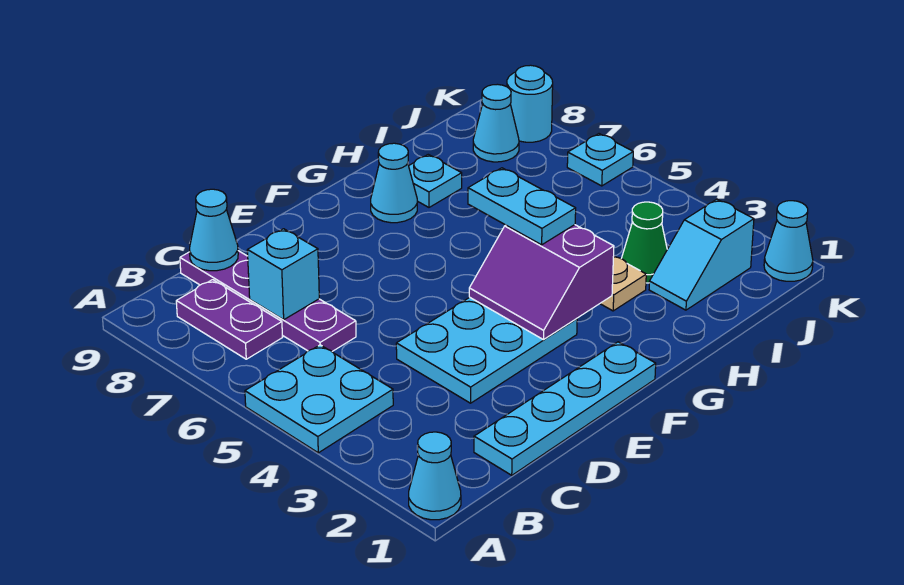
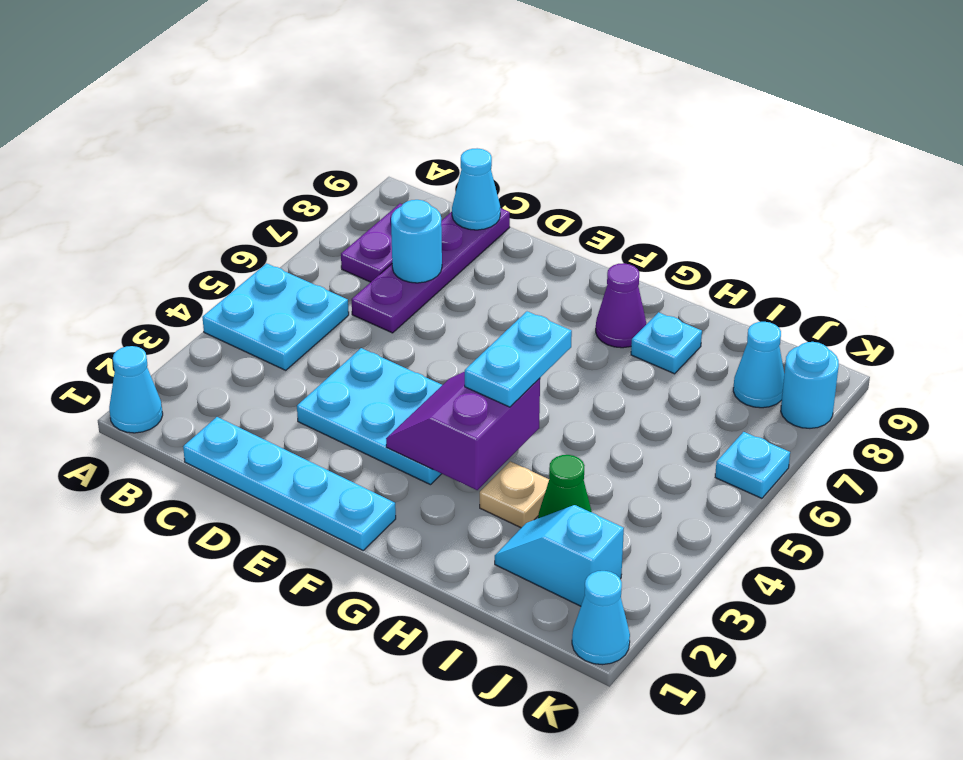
cyan 1x1 brick [247,229,319,320] -> cyan 1x1 round brick [391,200,442,283]
cyan 1x1 cone [371,143,417,223] -> purple 1x1 cone [596,263,646,348]

